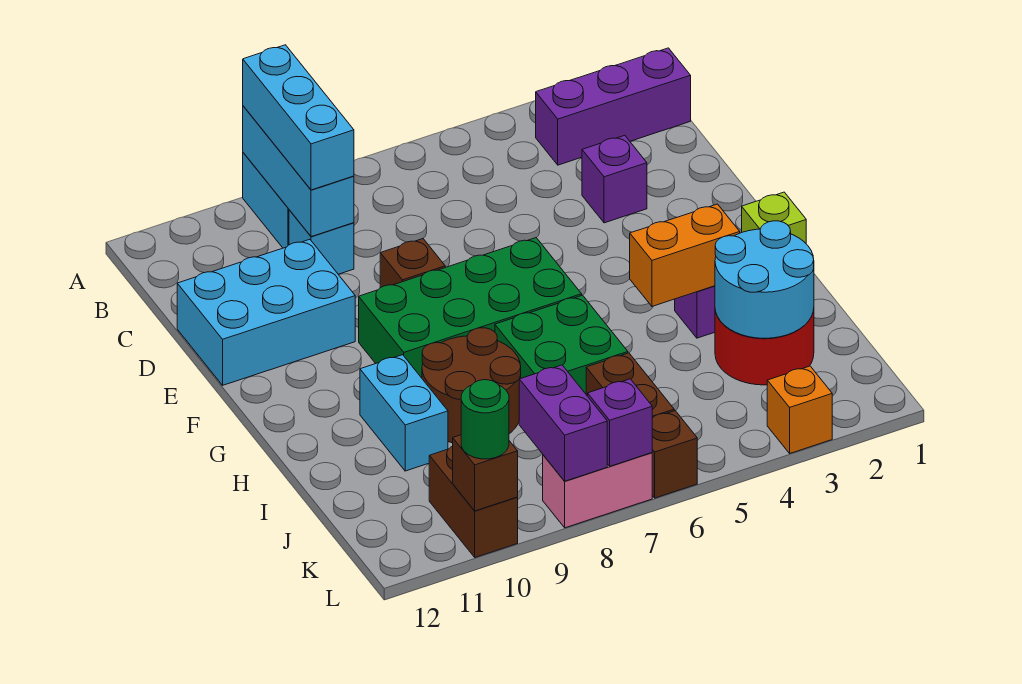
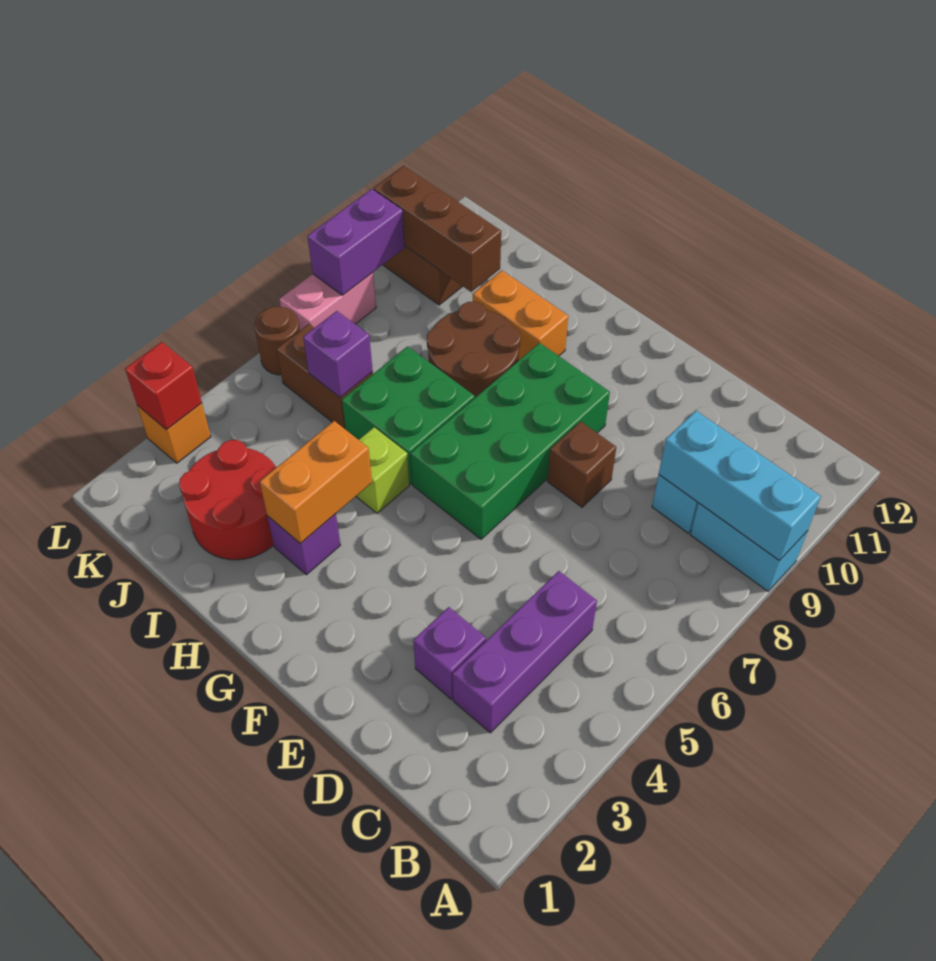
cyan 1x3 brick [243,45,354,190] -> none
purple 1x3 brick [536,48,691,165] -> purple 1x3 brick moved to [453,571,597,733]
cyan 2x3 brick [177,239,355,385] -> none
lime 1x1 brick [742,192,806,243] -> lime 1x1 brick moved to [356,427,409,513]
cyan 1x2 brick [360,355,448,471] -> orange 1x2 brick [473,270,568,361]
cyan 2x2 round brick [715,221,814,338] -> none
purple 1x2 brick [519,365,607,481] -> purple 1x2 brick turned to [307,189,405,295]
none -> red 1x1 brick [125,342,202,430]
brown 1x1 brick [652,411,697,498] -> brown 1x1 round brick [255,307,300,375]
purple 1x1 brick [588,379,652,466] -> purple 1x1 brick moved to [303,311,373,397]
brown 1x1 brick [453,435,518,511] -> brown 1x3 brick [374,166,501,292]
green 1x1 round brick [461,380,509,459] -> none

